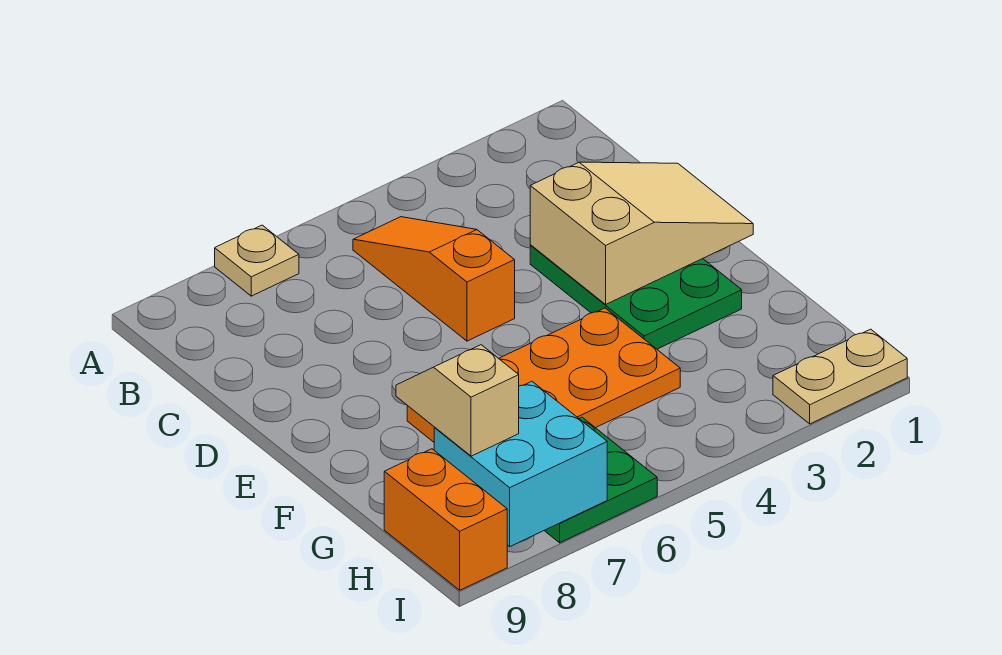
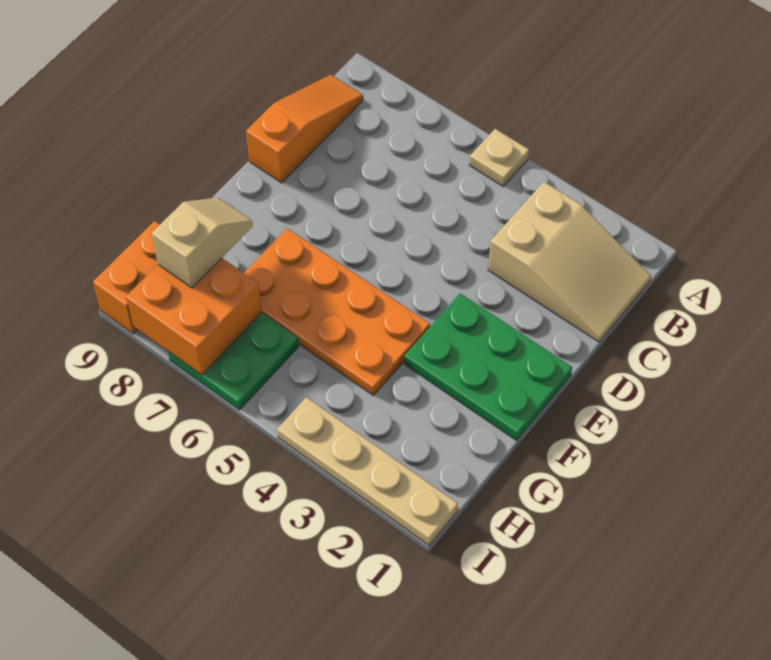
tan 1x1 plate [215,225,299,296] -> tan 1x1 plate moved to [470,129,529,186]
orange 1x3 slope [353,217,515,341] -> orange 1x3 slope moved to [246,75,363,183]
tan 2x3 slope [530,162,753,304] -> tan 2x3 slope moved to [488,182,651,342]
green 2x3 plate [530,245,742,349] -> green 2x3 plate turned to [404,293,572,440]
cyan 2x2 brick [434,381,607,546] -> orange 2x2 brick [126,258,262,375]
tan 1x2 plate [773,329,907,424] -> tan 1x4 plate [277,397,458,545]

